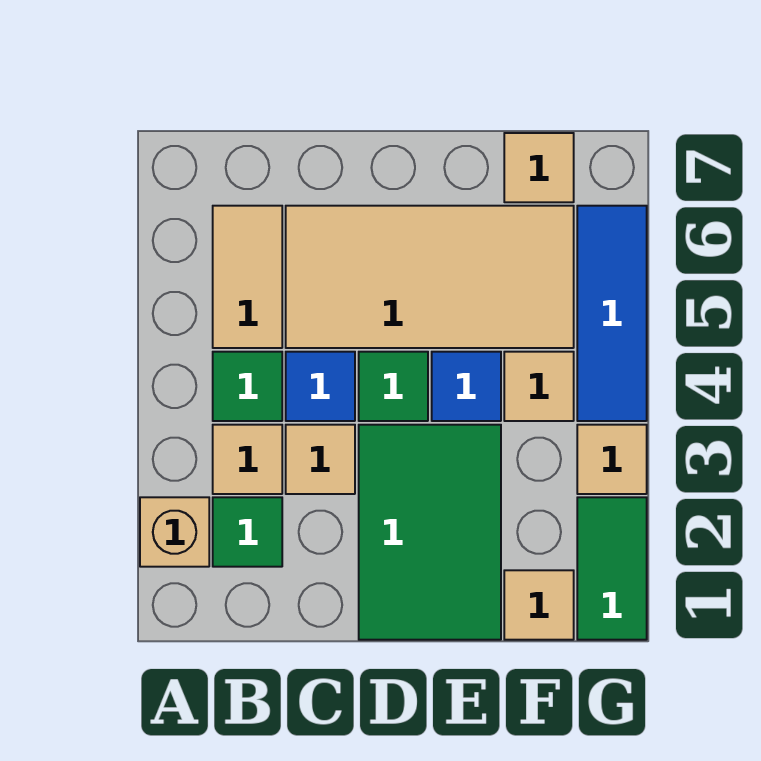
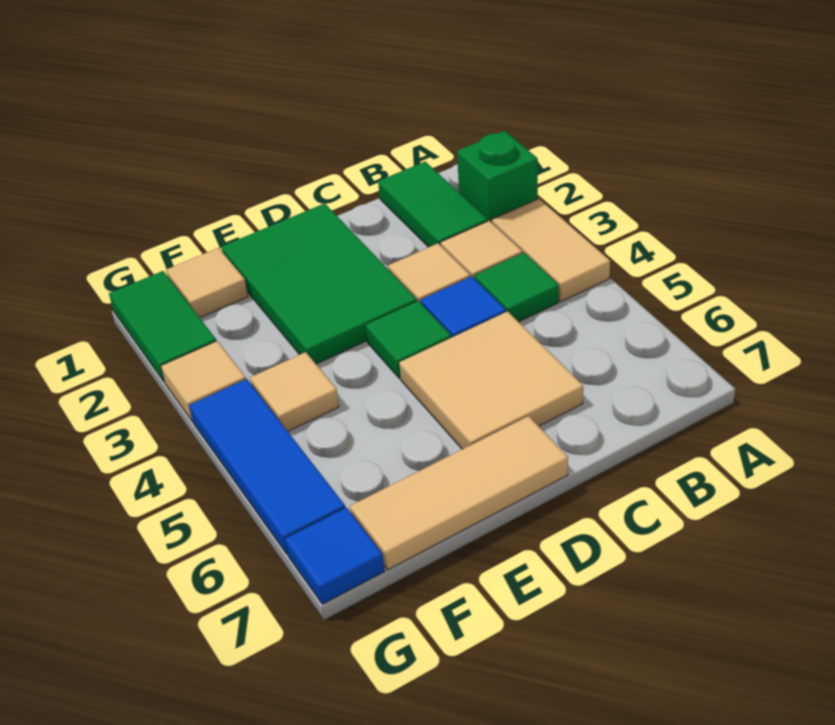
tan 1x1 brick [140,497,209,567] -> green 1x1 brick [457,131,538,222]
green 1x1 tile [213,497,282,567] -> green 1x2 tile [378,162,488,247]
tan 1x2 tile [213,206,282,348] -> tan 1x2 tile moved to [492,199,610,302]
tan 2x4 tile [286,206,574,348] -> tan 2x2 tile [399,311,583,449]
blue 1x1 tile [432,352,501,421] -> blue 1x1 tile moved to [285,508,385,604]
tan 1x1 tile [504,133,574,202] -> tan 1x3 tile [350,416,568,570]

